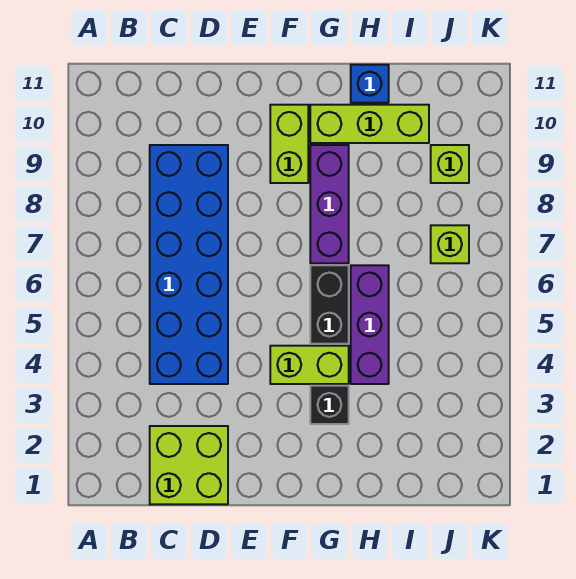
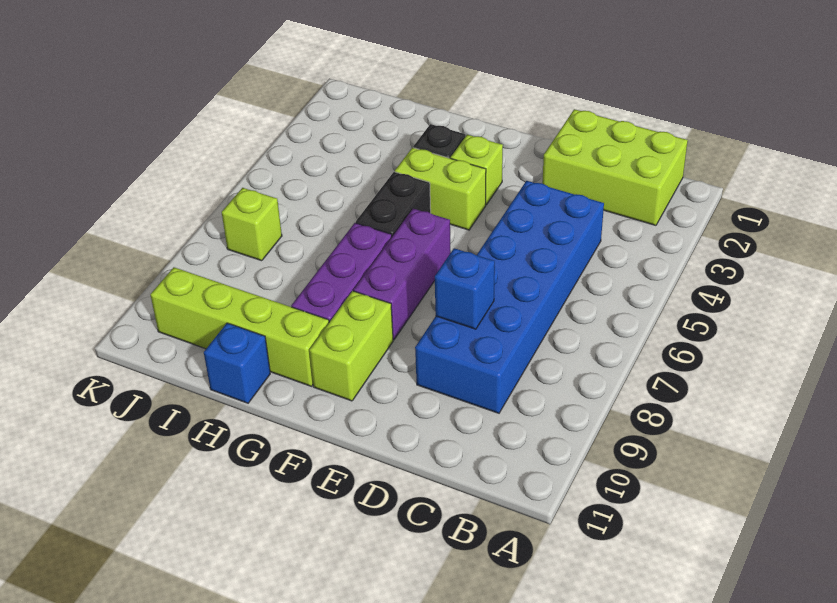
lime 2x2 brick [150,426,228,504] -> lime 2x3 brick [542,109,688,225]
none -> blue 1x1 brick [435,248,495,329]
lime 1x3 brick [310,105,429,143] -> lime 1x4 brick [150,267,329,386]
purple 1x3 brick [351,265,389,384] -> purple 1x3 brick moved to [354,209,451,340]
lime 1x1 brick [431,145,469,183] -> lime 1x1 brick moved to [451,135,503,205]

